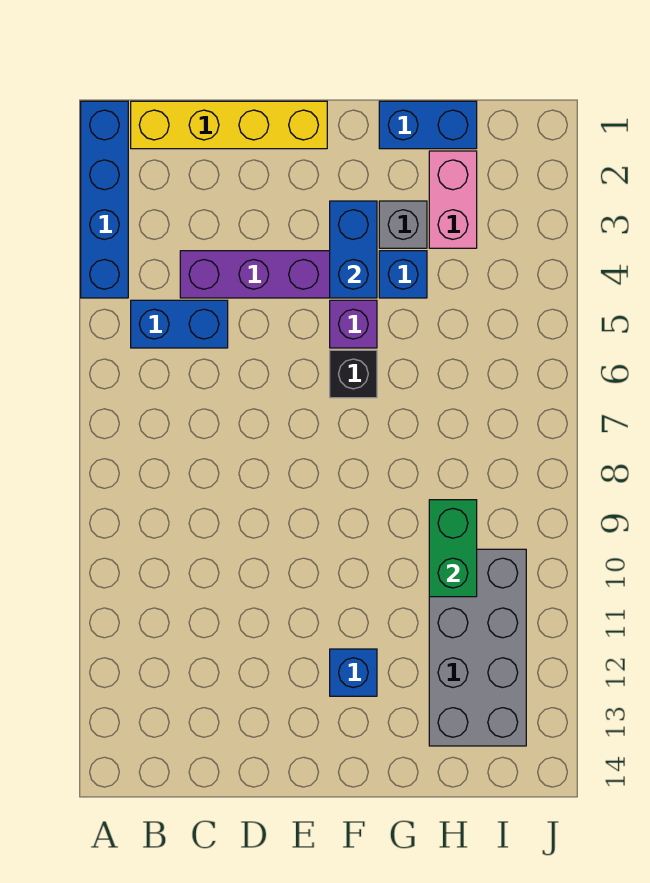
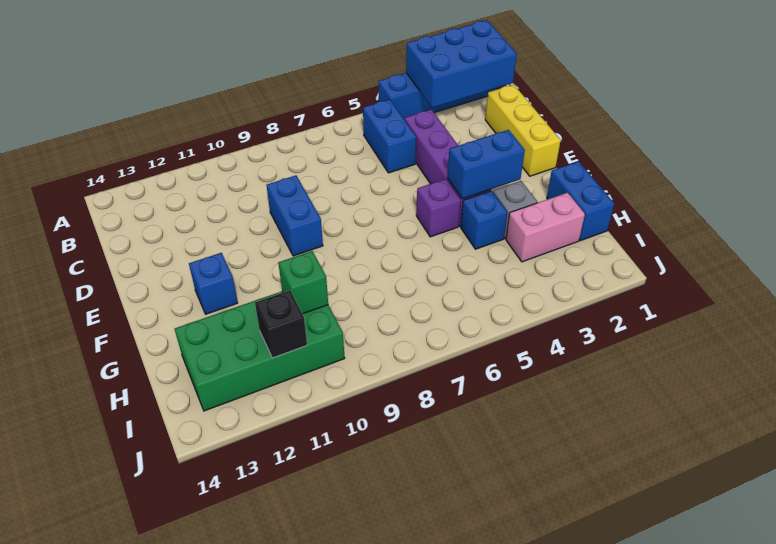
none -> blue 2x3 brick [406,20,517,108]
yellow 1x4 brick [131,101,327,149] -> yellow 1x3 brick [485,84,561,176]
none -> blue 1x2 brick [267,176,323,256]
black 1x1 brick [330,350,377,398] -> black 1x1 brick moved to [255,290,307,358]
green 1x2 brick [429,500,477,597] -> green 1x1 brick [278,251,328,314]
grey 2x4 brick [429,549,526,746] -> green 2x4 brick [175,292,345,411]

